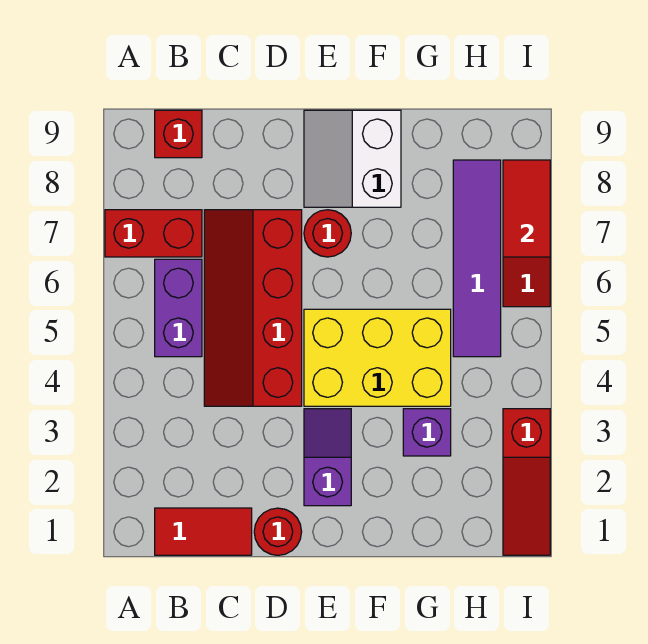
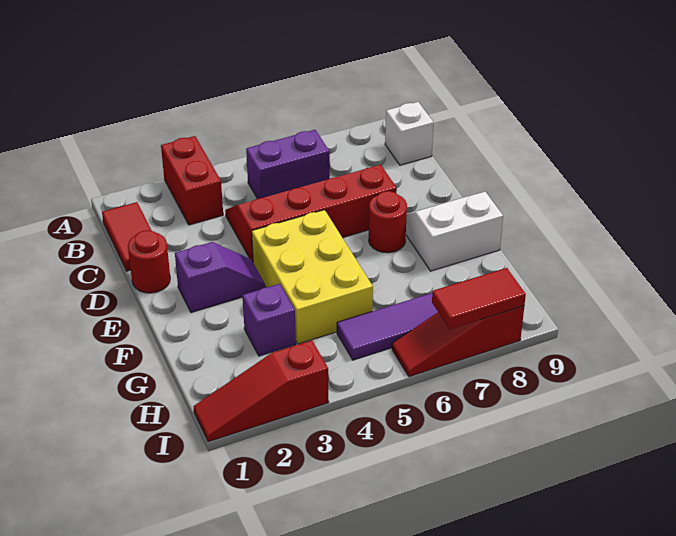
red 1x2 brick [105,210,202,257] -> red 1x2 brick moved to [161,136,223,225]
red 1x1 brick [155,110,202,158] -> white 1x1 brick [385,102,434,165]

